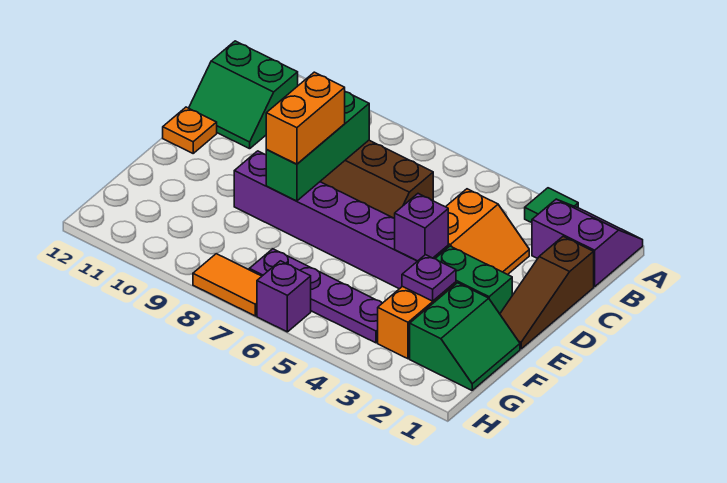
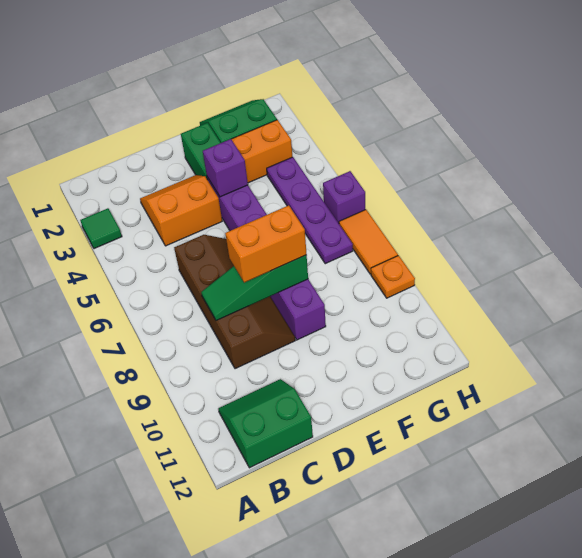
purple 2x2 slope [532,199,643,287] -> none
green 2x2 slope [189,41,298,149] -> green 2x2 slope turned to [218,379,313,468]
brown 1x3 slope [500,237,594,349] -> none
green 1x3 brick [266,92,369,201] -> green 1x3 slope [201,255,308,320]
orange 1x1 plate [163,107,217,153] -> orange 1x1 plate moved to [371,255,415,298]
purple 1x1 plate [402,255,456,301] -> none

